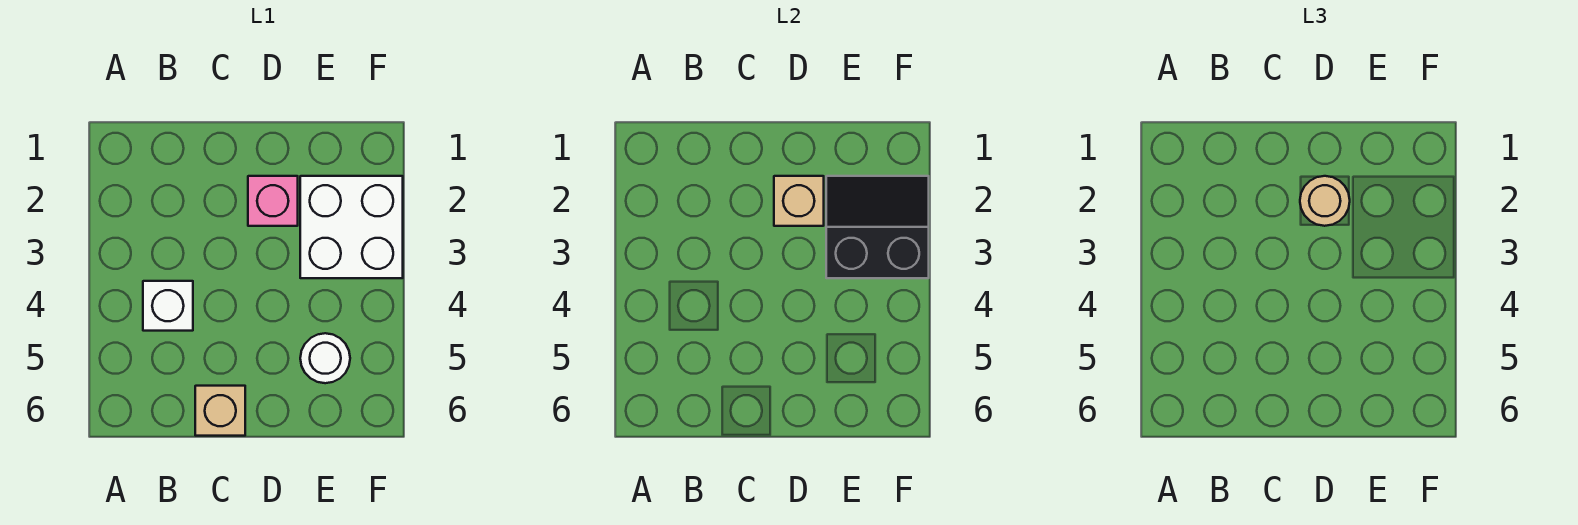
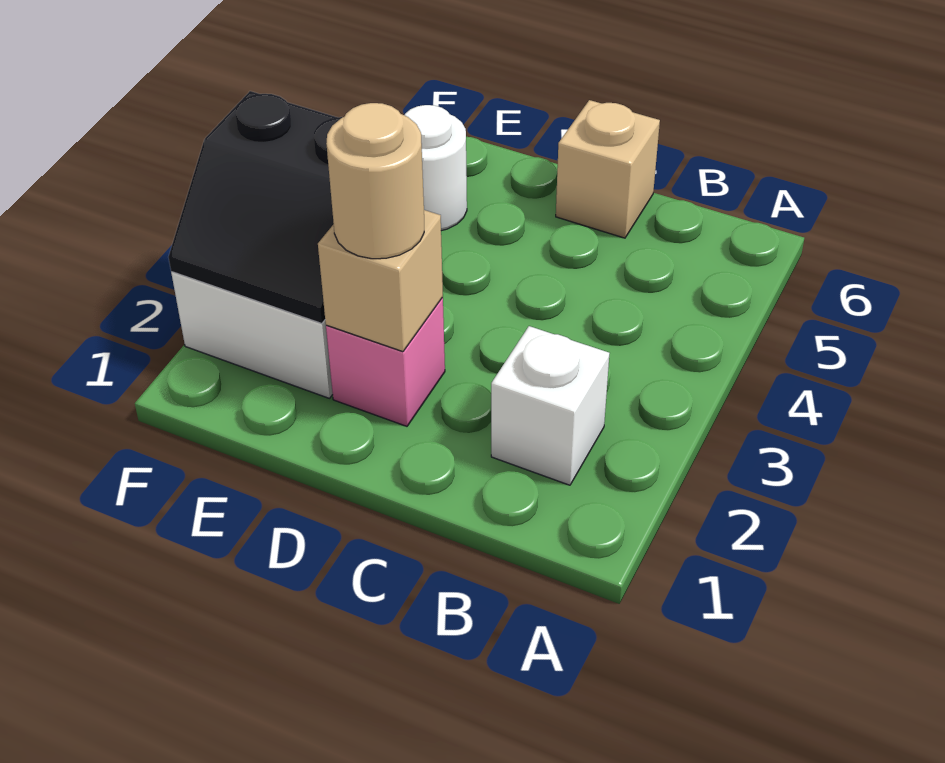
white 1x1 brick [143,281,193,331] -> white 1x1 brick moved to [491,326,610,485]

